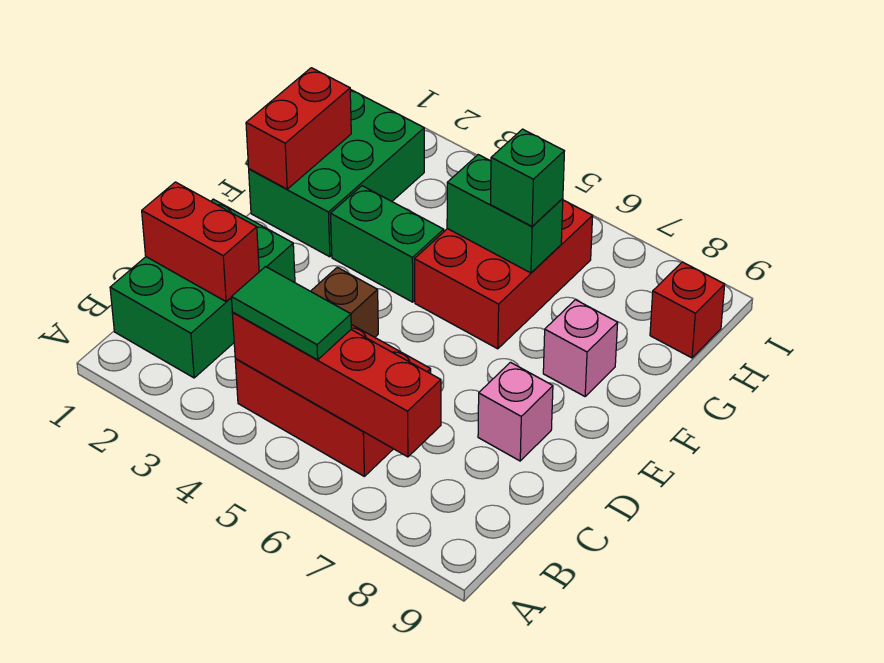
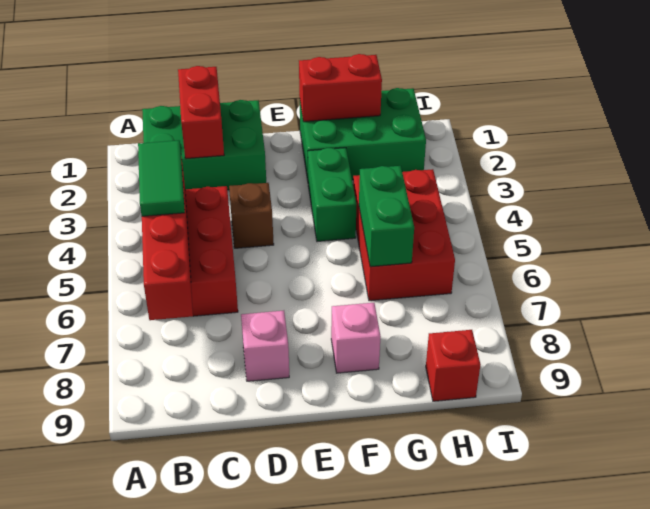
red 2x3 brick [414,200,593,349] -> red 2x3 brick turned to [353,169,455,301]
green 1x1 brick [490,129,564,226] -> none

